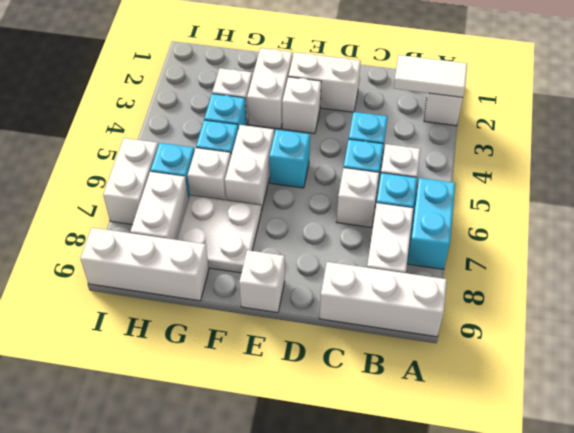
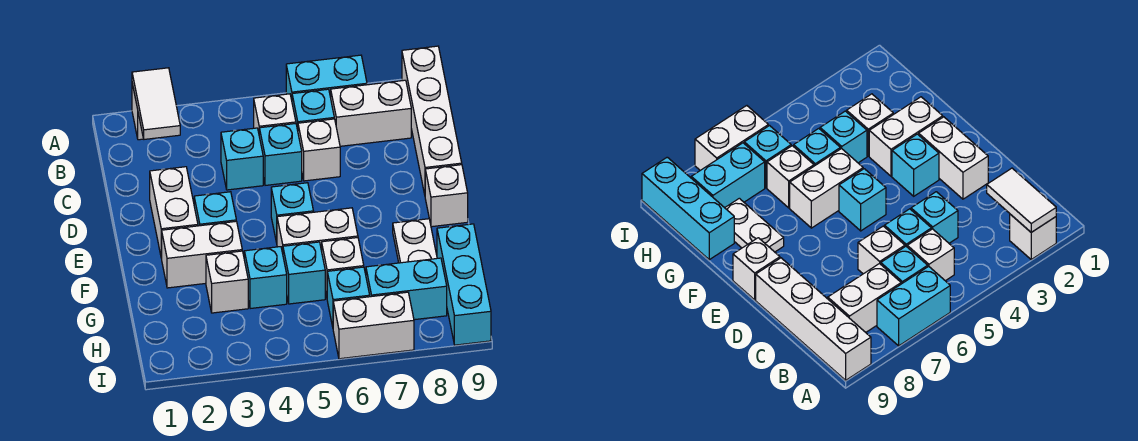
white 1x3 brick [319,262,447,337] -> white 1x4 brick [402,46,462,194]
white 1x1 brick [282,77,321,134] -> cyan 1x1 brick [194,192,236,226]
white 2x2 plate [177,195,261,273] -> white 1x2 plate [393,219,437,263]
white 1x3 brick [80,228,209,301] -> cyan 1x3 brick [437,224,491,345]
white 1x2 brick [130,172,188,240] -> cyan 1x2 brick [366,258,447,320]

